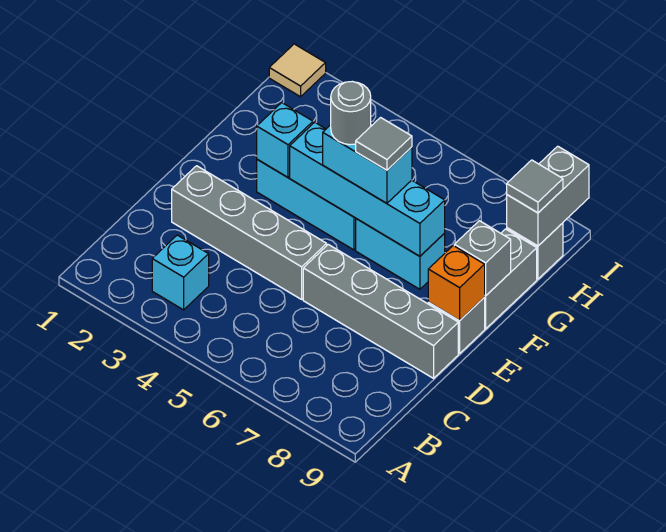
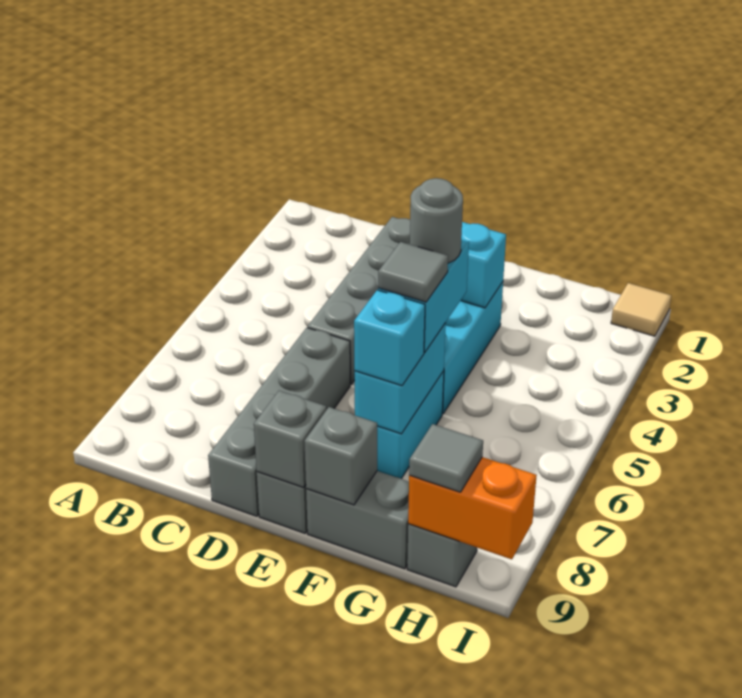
cyan 1x1 brick [152,235,209,310] -> cyan 1x1 brick moved to [354,290,425,386]
orange 1x1 brick [428,246,485,321] -> grey 1x1 brick [254,391,326,487]
cyan 1x4 brick [290,122,445,256] -> cyan 1x2 brick [355,323,446,434]
grey 1x2 brick [507,146,589,246] -> orange 1x2 brick [408,457,537,559]

